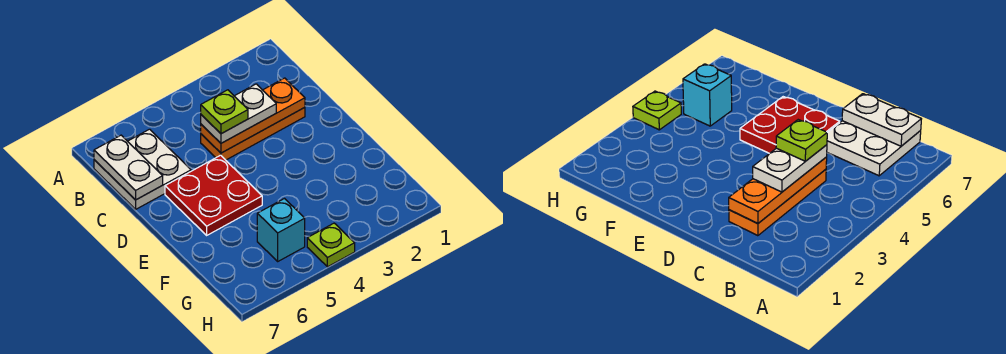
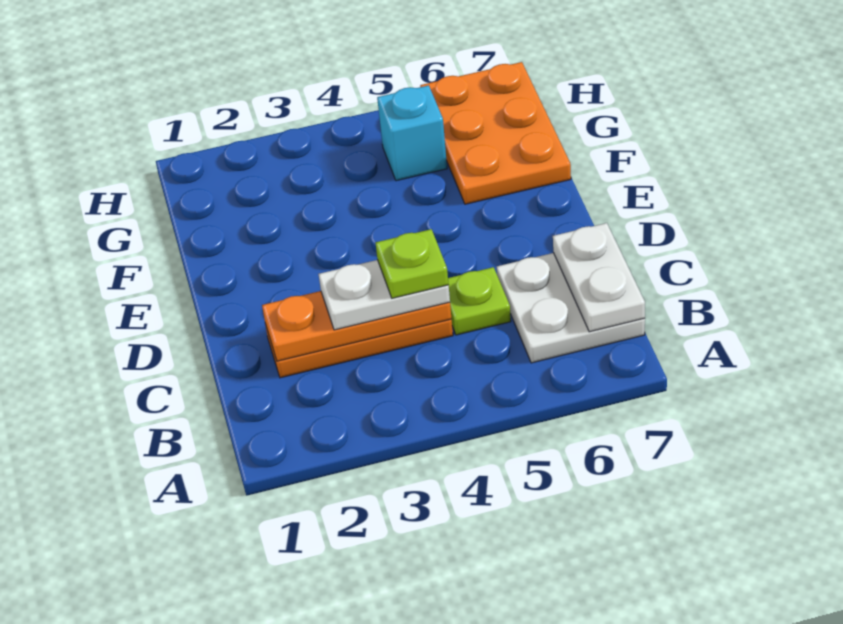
red 2x2 plate [165,155,262,235] -> none
none -> orange 2x3 plate [420,62,571,204]
lime 1x1 plate [307,223,355,267] -> lime 1x1 plate moved to [448,267,511,335]

